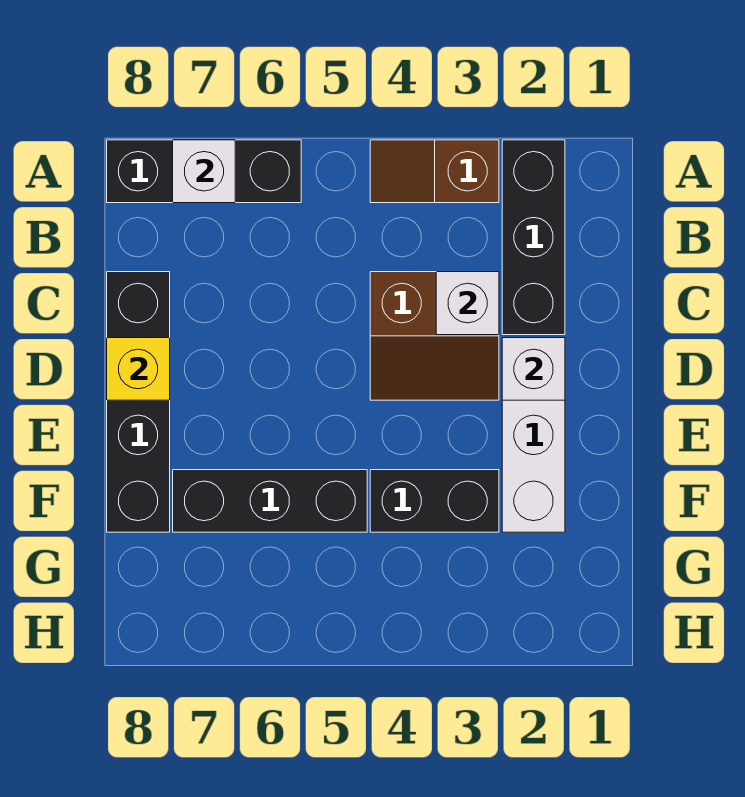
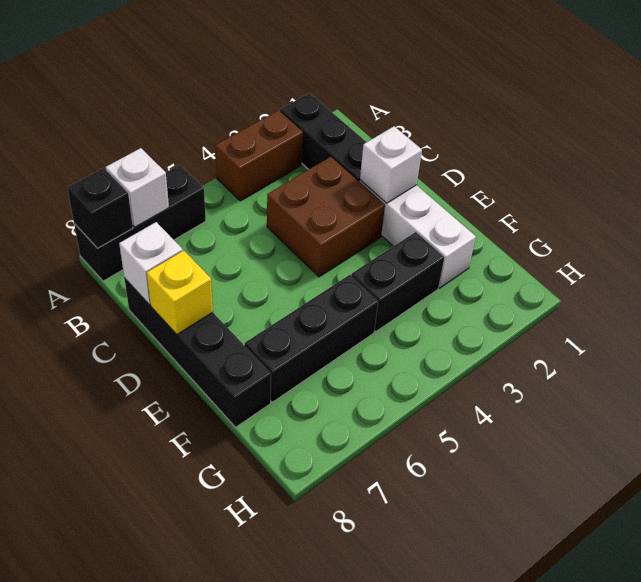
brown 1x2 slope [370,140,499,203] -> brown 1x2 brick [215,110,303,201]
none -> black 1x1 brick [67,168,133,248]
brown 2x2 slope [370,272,499,400] -> brown 2x2 brick [267,157,385,277]
white 1x1 brick [436,272,499,335] -> white 1x1 brick moved to [119,222,183,305]

